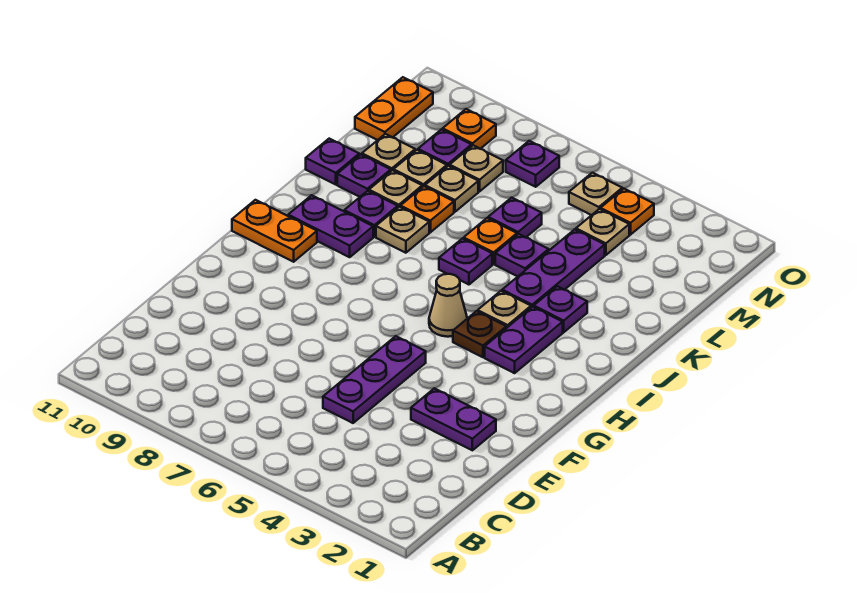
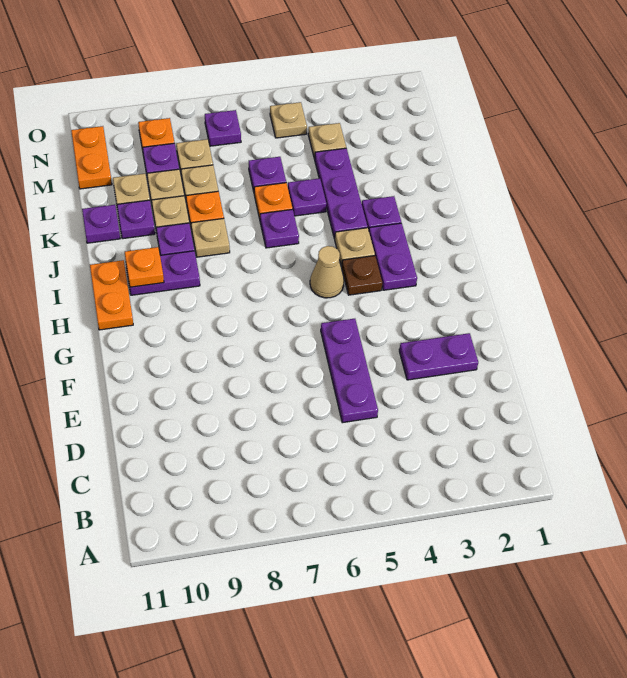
orange 1x2 plate [232,200,317,262] -> orange 1x2 plate turned to [90,260,133,330]
orange 1x1 plate [600,189,654,235] -> orange 1x1 plate moved to [125,247,164,287]

